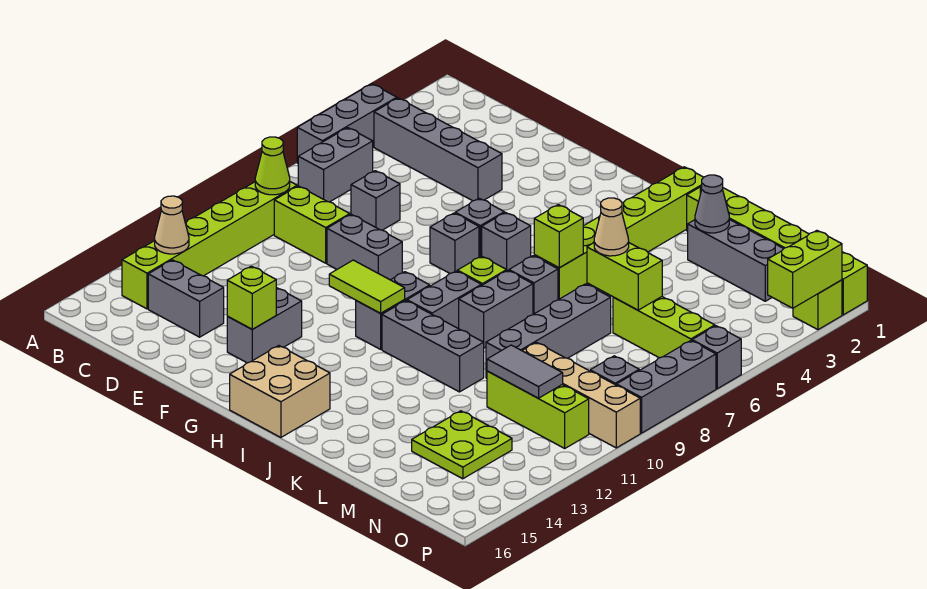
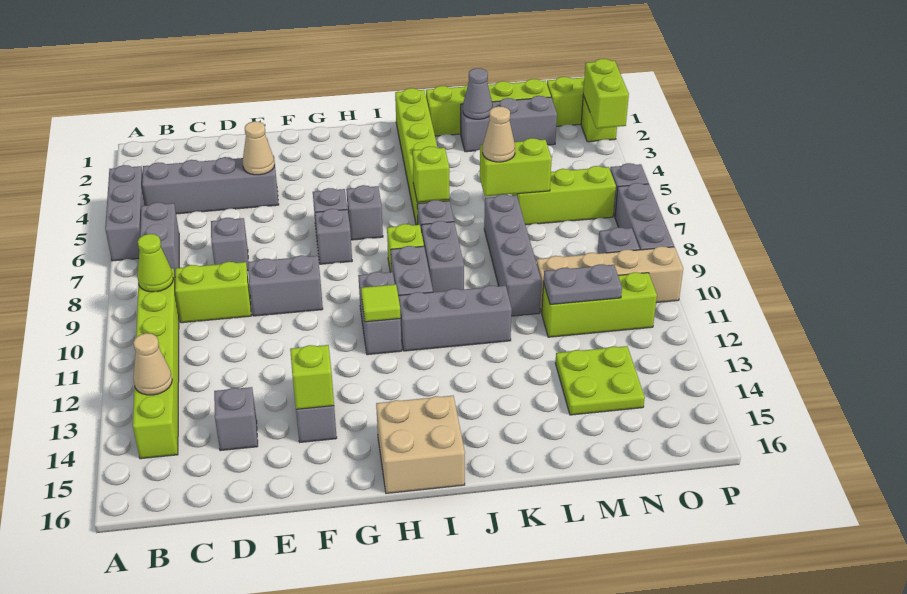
grey 1x2 brick [148,260,224,337] -> grey 1x1 brick [214,387,258,451]
none -> tan 1x1 cone [242,121,275,175]
lime 1x2 tile [329,260,405,313] -> lime 1x1 tile [361,284,401,322]
grey 1x2 tile [487,345,563,398] -> grey 1x2 plate [543,264,622,305]

